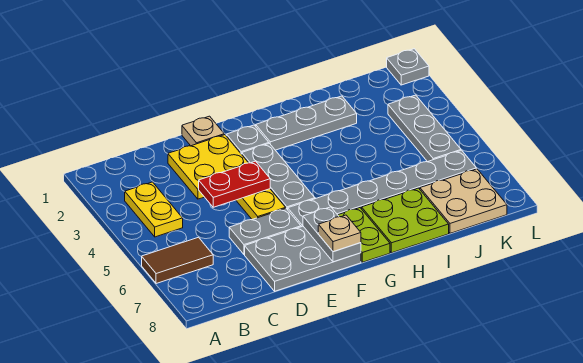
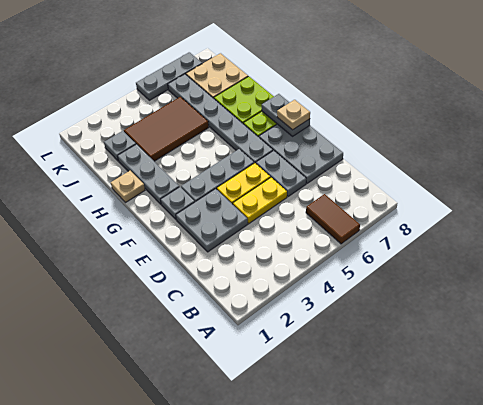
yellow 1x2 plate [125,182,183,237] -> yellow 1x2 plate moved to [233,177,287,224]
yellow 2x2 plate [168,135,248,199] -> grey 2x2 plate [176,189,248,252]
red 1x2 plate [199,161,270,207] -> none
tan 1x1 plate [182,116,224,146] -> tan 1x1 plate moved to [111,171,145,203]
grey 1x2 plate [303,207,361,262] -> grey 1x2 plate turned to [262,94,310,136]
none -> brown 2x3 tile [124,97,209,161]
grey 1x3 plate [388,95,461,162] -> grey 1x3 plate moved to [136,52,202,100]
grey 1x1 plate [387,49,429,85] -> grey 1x1 plate moved to [104,131,136,161]

